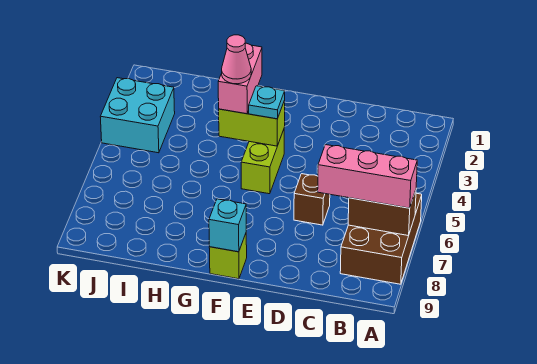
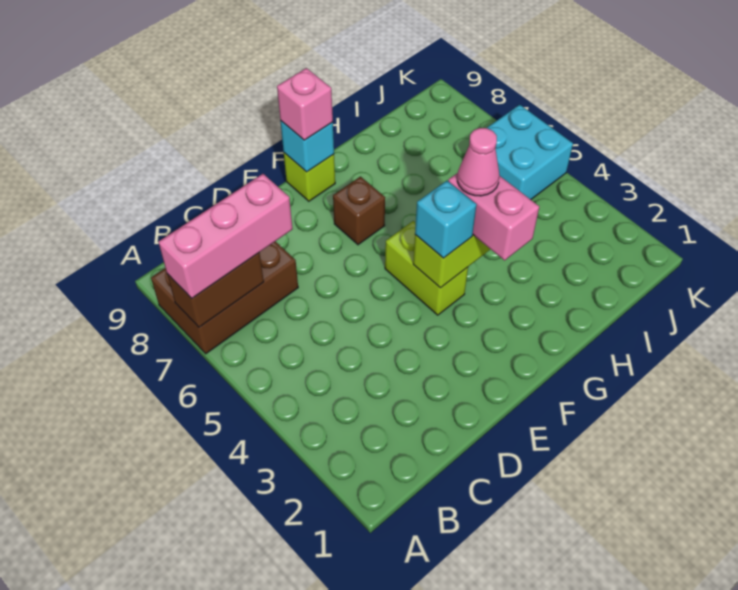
brown 2x3 brick [340,193,422,284] -> brown 2x3 brick turned to [151,241,298,354]
brown 1x1 brick [294,174,330,225] -> brown 1x1 brick moved to [333,177,385,245]
cyan 1x1 plate [249,86,285,119] -> cyan 1x1 brick [415,181,477,258]
none -> pink 1x1 brick [277,68,333,140]
cyan 2x2 brick [100,78,175,153] -> cyan 2x2 brick moved to [487,105,573,200]

